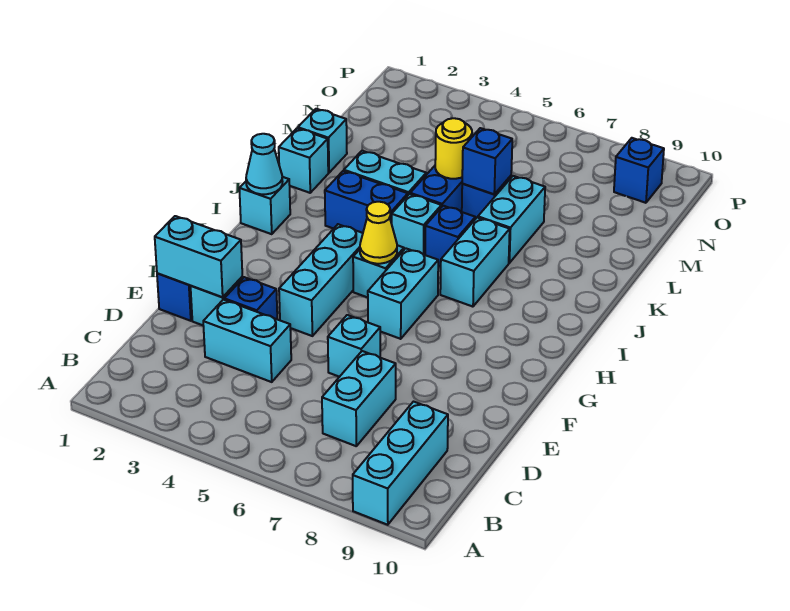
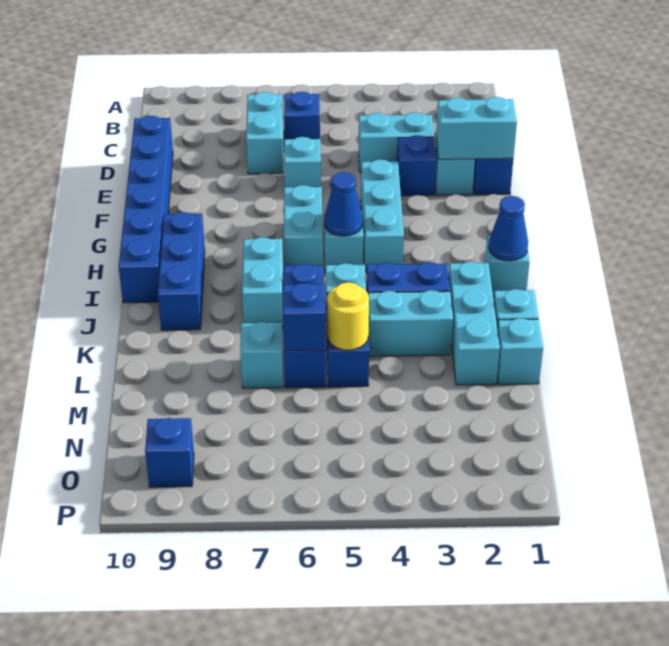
cyan 1x3 brick [353,402,448,525] -> cyan 1x3 brick moved to [449,262,500,385]
none -> blue 1x1 brick [284,92,320,139]
none -> blue 1x6 brick [119,116,173,303]
yellow 1x1 cone [360,202,397,264] -> blue 1x1 cone [324,172,363,236]
none -> blue 1x3 brick [158,212,205,330]
cyan 1x1 cone [246,134,283,194] -> blue 1x1 cone [489,196,528,261]
cyan 1x2 brick [478,176,545,263] -> cyan 1x1 brick [240,322,283,388]

